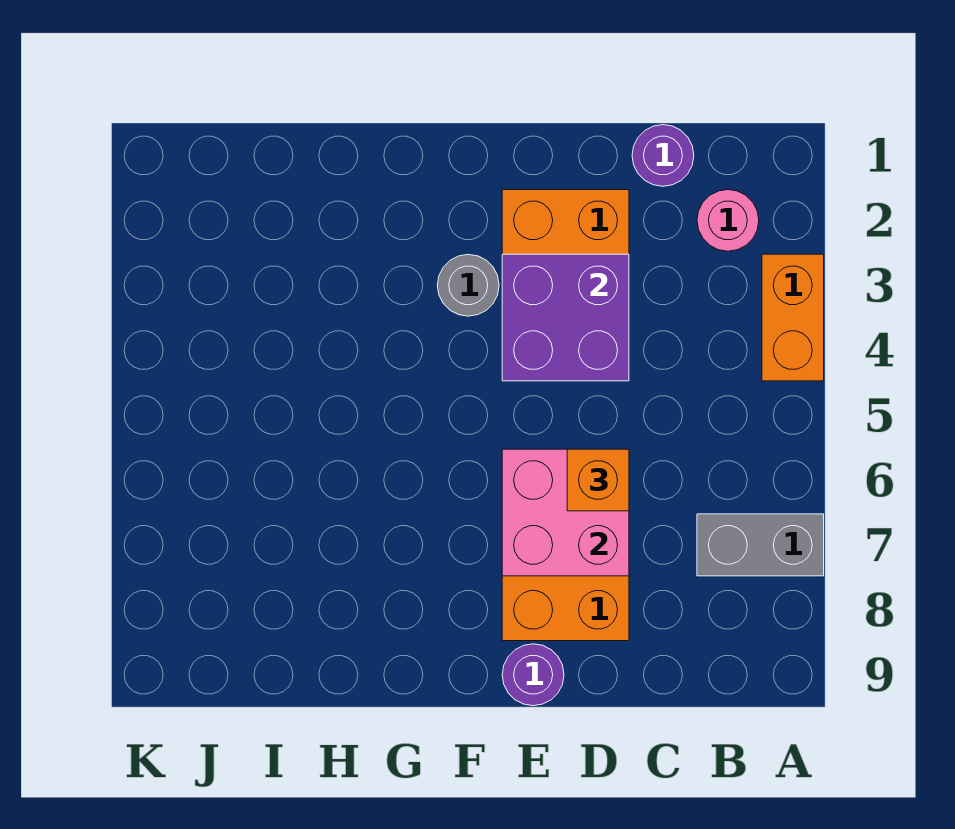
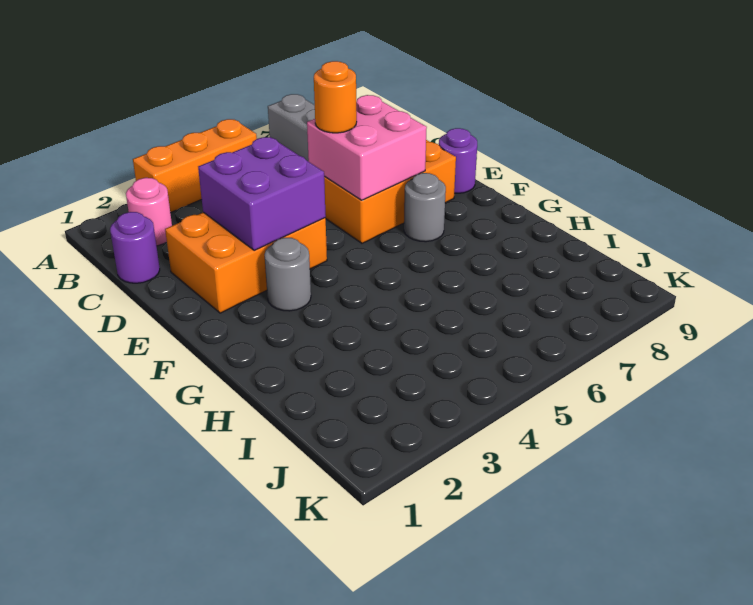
orange 1x2 brick [762,254,824,381] -> orange 1x3 brick [133,119,257,213]
orange 1x1 brick [567,449,629,511] -> orange 1x1 round brick [314,61,357,133]
none -> grey 1x1 round brick [404,173,446,242]

